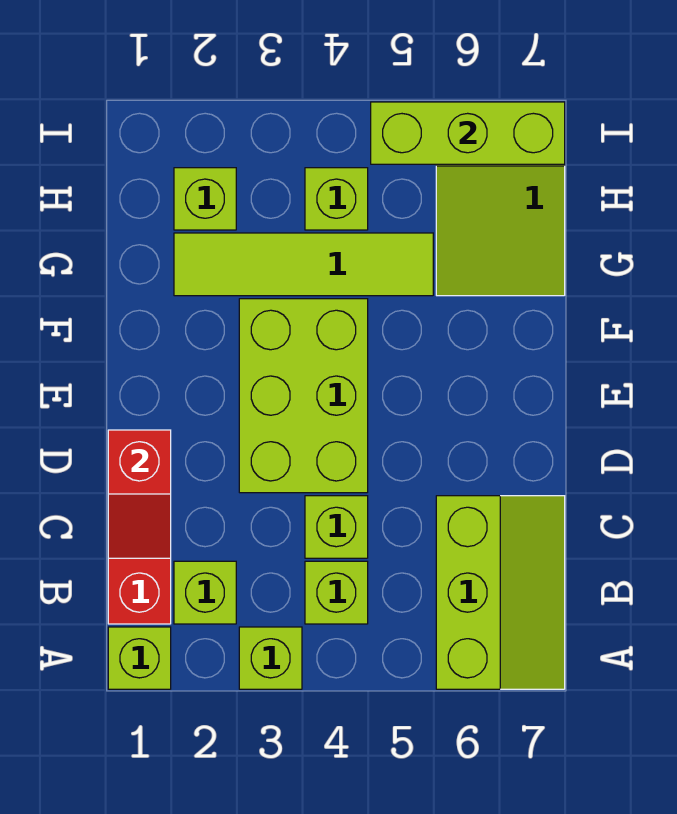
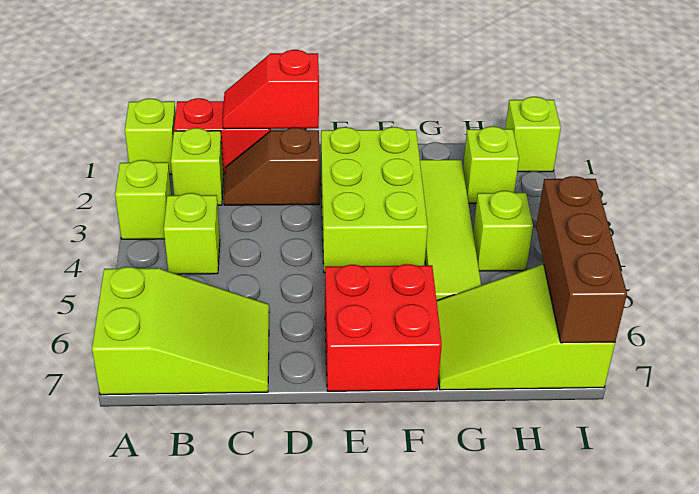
lime 2x3 slope [436,496,565,689] -> lime 2x3 slope turned to [92,267,269,395]
none -> brown 1x2 slope [224,128,320,205]
lime 1x1 brick [305,496,368,558] -> lime 1x1 brick moved to [505,97,561,172]
lime 2x3 brick [239,299,368,493] -> lime 2x3 brick turned to [321,127,428,273]
none -> red 2x2 brick [325,264,442,391]
lime 1x3 brick [371,102,565,164] -> brown 1x3 brick [536,176,627,343]

